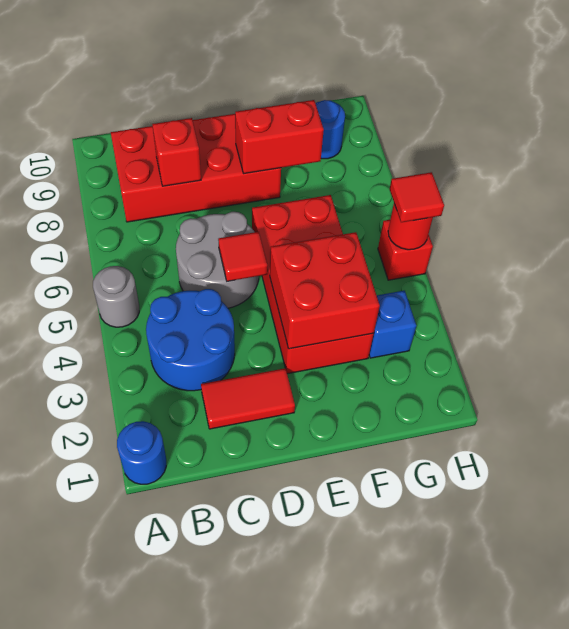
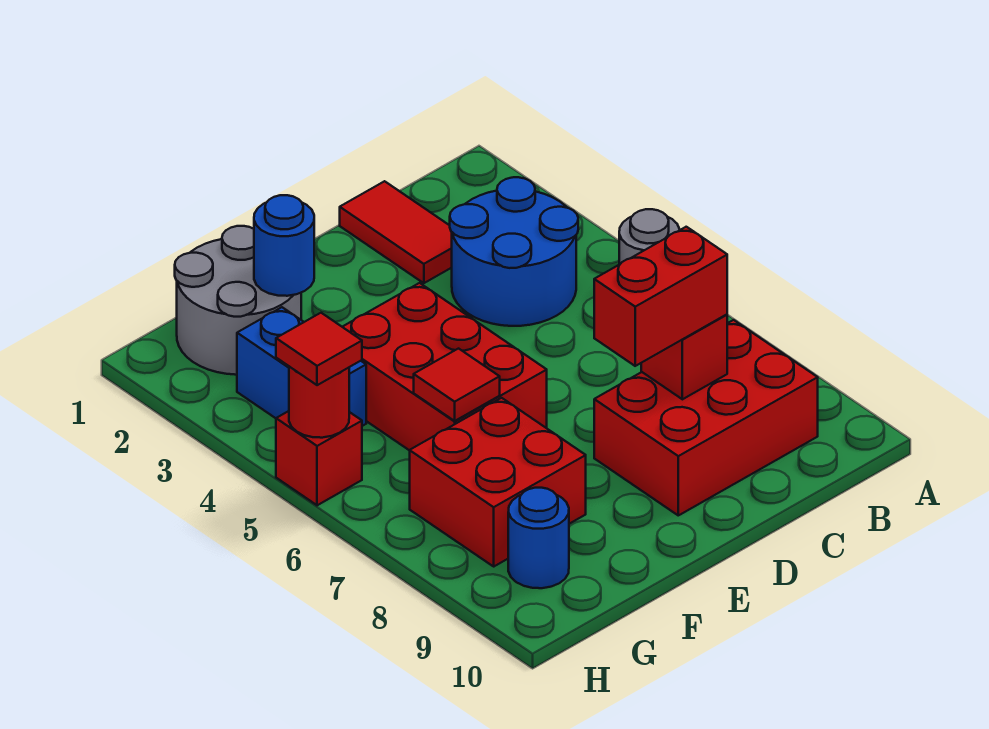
blue 1x1 round brick [117,421,166,484] -> blue 1x1 round brick moved to [254,195,314,296]
red 2x4 brick [111,114,281,222] -> red 2x3 brick [594,320,818,515]
red 1x2 tile [201,368,295,429] -> red 1x2 tile turned to [340,181,452,283]
grey 2x2 round brick [176,212,259,308] -> grey 2x2 round brick moved to [175,226,301,375]
red 1x1 tile [218,232,267,281] -> red 1x1 tile moved to [414,349,500,421]
red 2x4 brick [252,195,373,374] -> red 2x3 brick [343,283,547,451]
red 2x2 brick [270,232,380,349] -> red 2x2 brick moved to [410,398,586,566]
red 1x2 brick [235,100,324,174] -> red 1x2 brick moved to [594,227,727,366]
blue 1x1 brick [369,291,416,358] -> blue 1x2 brick [237,307,366,426]

